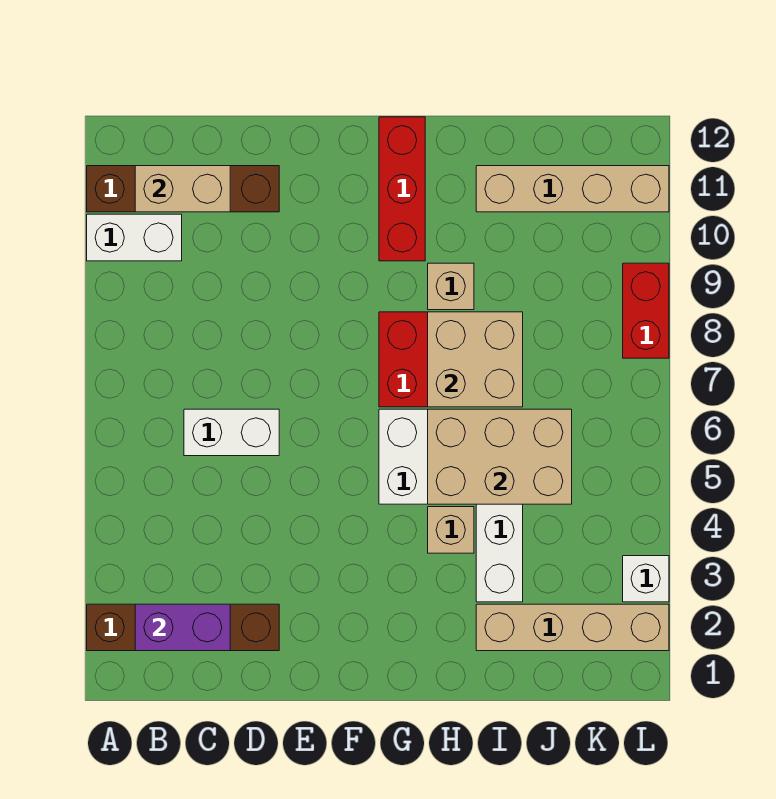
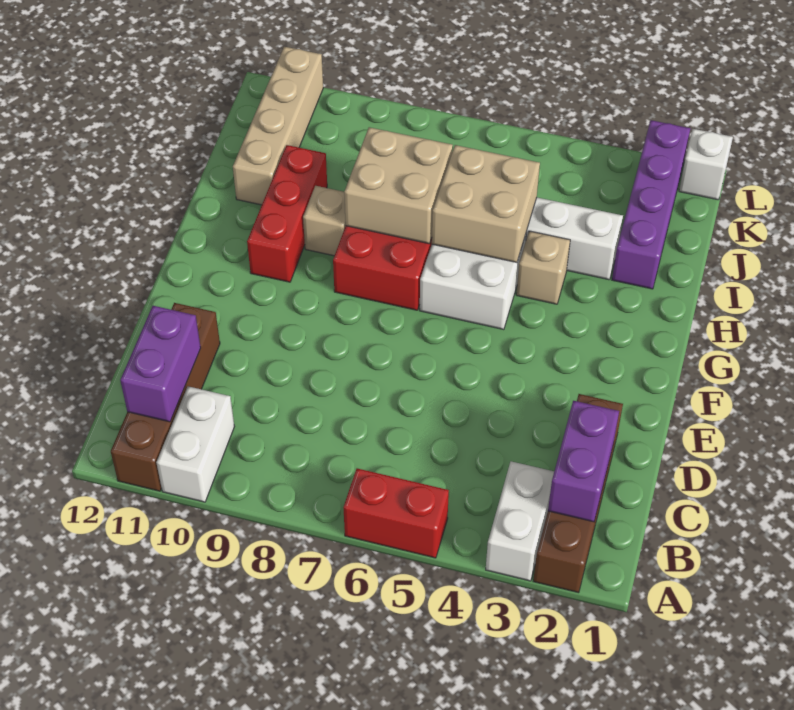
tan 1x2 brick [135,166,230,212] -> purple 1x2 brick [120,306,201,422]
white 1x2 brick [184,409,279,456] -> white 1x2 brick moved to [486,461,554,581]
red 1x3 brick [379,117,425,261] -> red 1x3 brick turned to [247,145,327,282]
tan 2x3 brick [428,409,572,504] -> tan 2x2 brick [432,145,540,262]
tan 1x4 brick [476,604,669,651] -> purple 1x4 brick [612,120,690,289]
white 1x1 brick [623,556,669,602] -> white 1x1 brick moved to [679,129,733,200]
red 1x2 brick [623,263,669,358] -> red 1x2 brick moved to [343,468,449,558]

